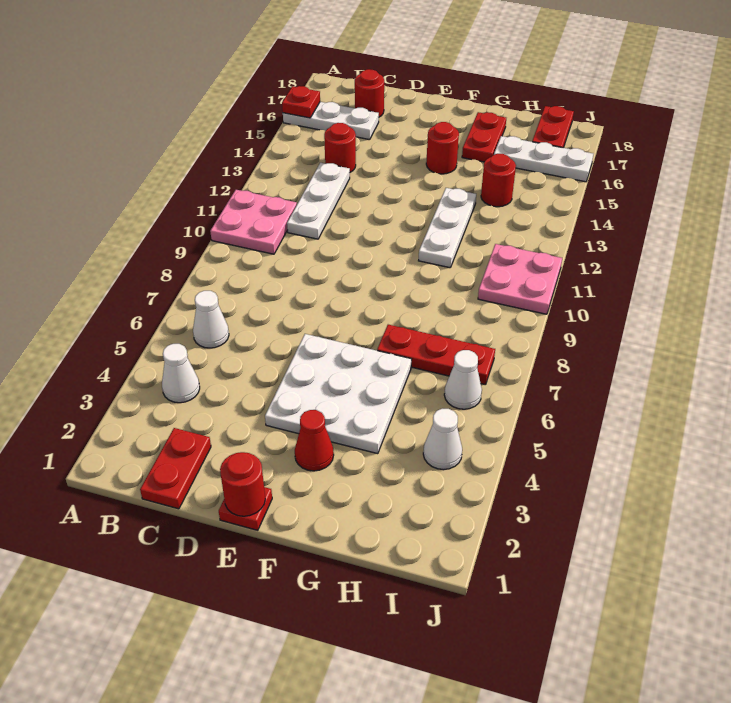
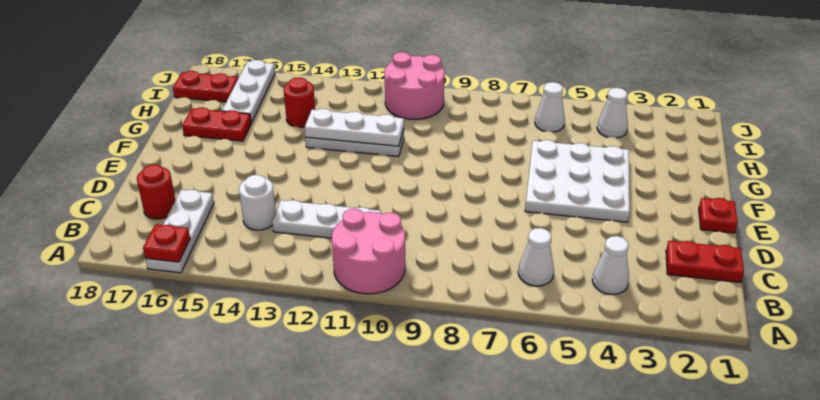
pink 2x2 plate [210,190,297,254] -> pink 2x2 round brick [332,209,405,294]
red 1x1 round brick [324,123,356,172] -> white 1x1 round brick [239,175,276,230]
red 1x1 round brick [220,452,265,516] -> none
red 1x1 cone [295,410,334,471] -> none
red 1x1 round brick [426,122,459,174] -> none
red 1x3 plate [377,325,495,385] -> none
none -> white 1x3 plate [305,109,404,146]
pink 2x2 plate [478,244,562,314] -> pink 2x2 round brick [385,52,445,119]

